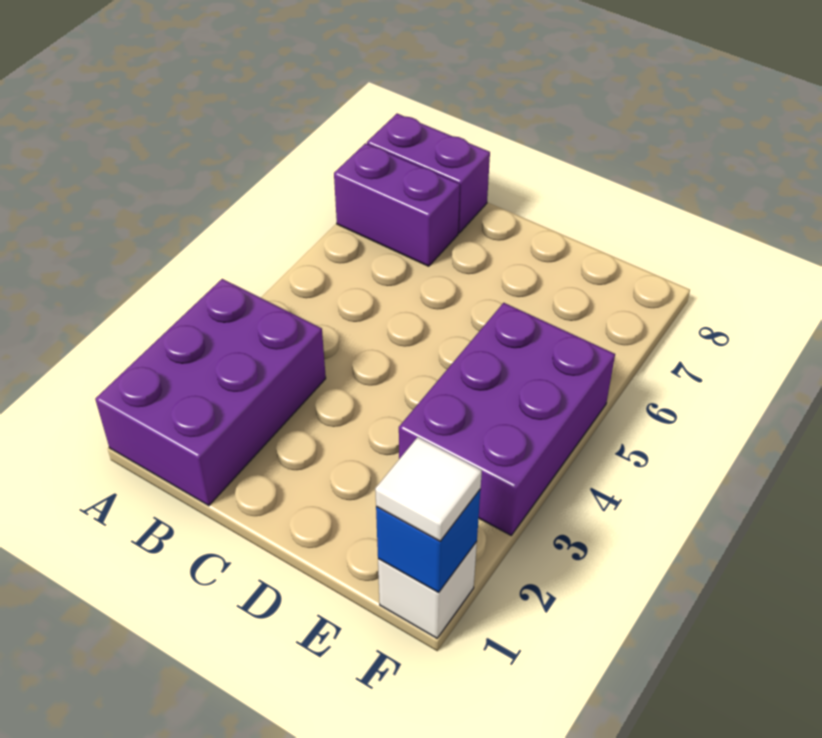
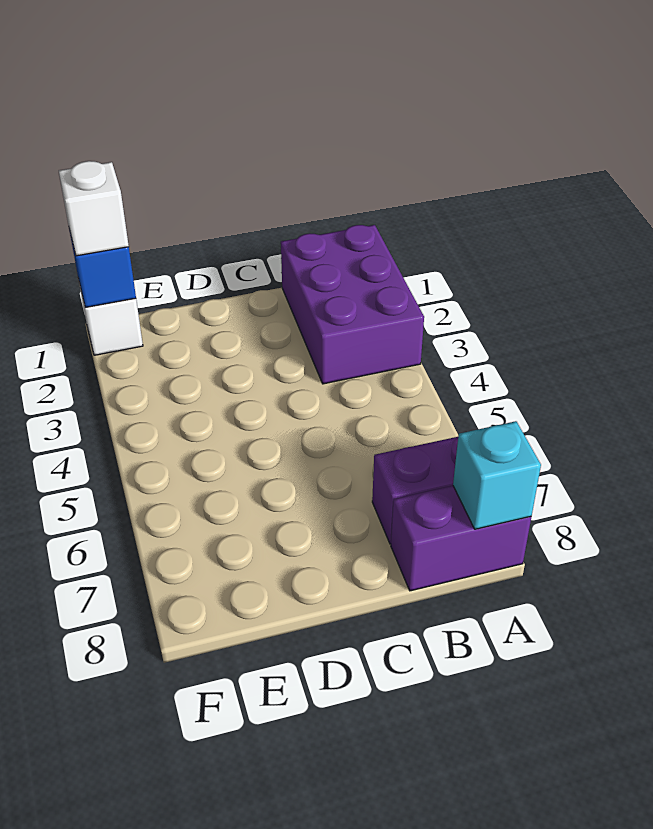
none -> cyan 1x1 brick [453,421,541,529]
purple 2x3 brick [399,303,615,535] -> none
white 1x1 tile [375,437,482,541] -> white 1x1 brick [59,161,129,256]

